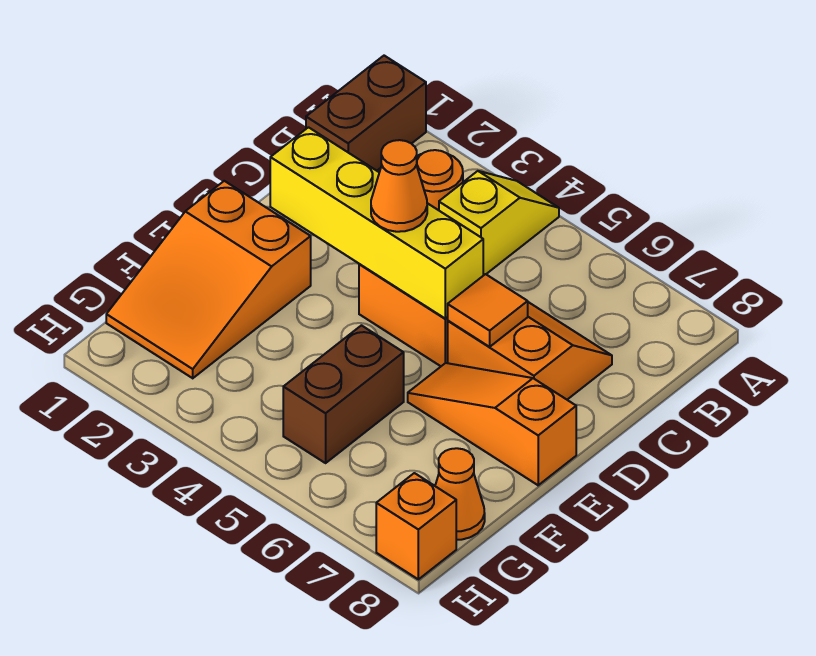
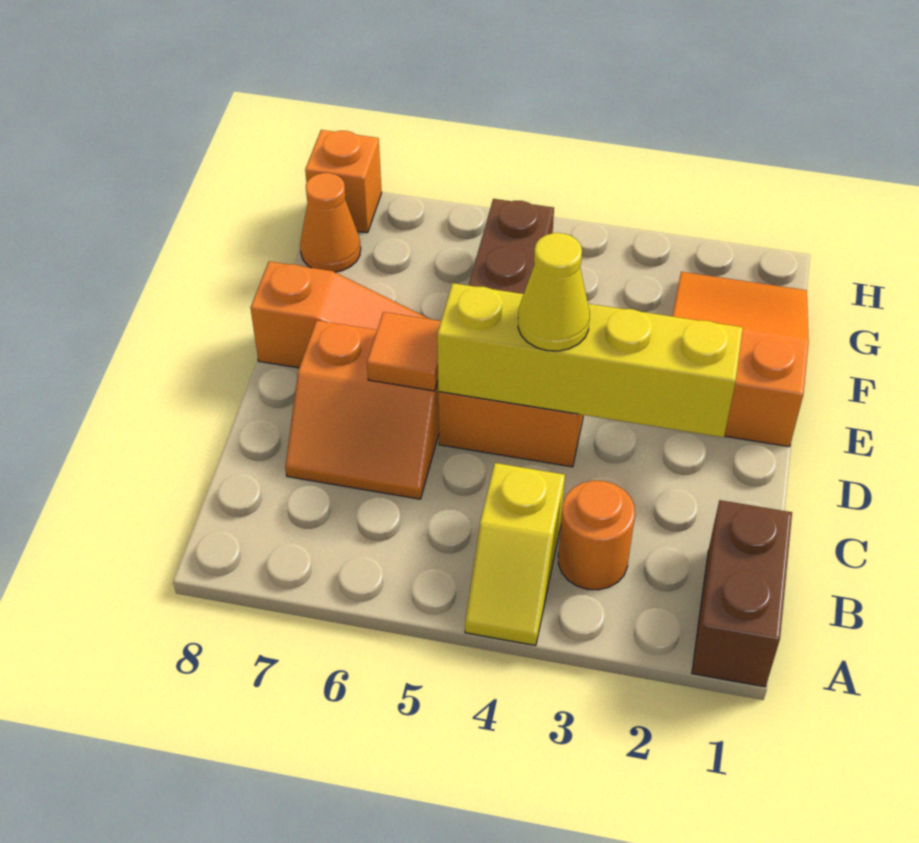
orange 1x1 cone [371,140,427,232] -> yellow 1x1 cone [518,233,590,351]

